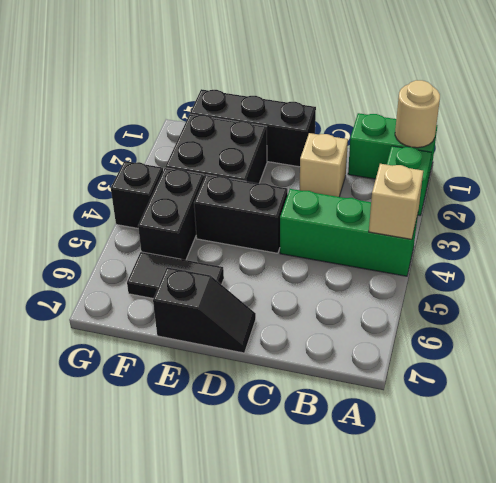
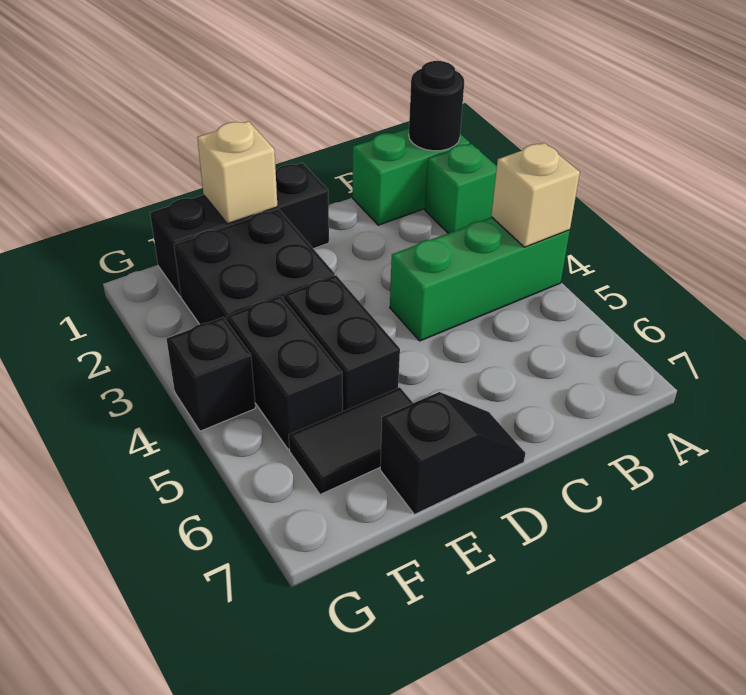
tan 1x1 round brick [395,80,440,148] -> black 1x1 round brick [409,61,464,151]
tan 1x1 brick [299,133,348,197] -> tan 1x1 brick moved to [197,121,277,224]
black 1x2 brick [194,175,288,253] -> black 1x2 brick turned to [284,275,400,411]

